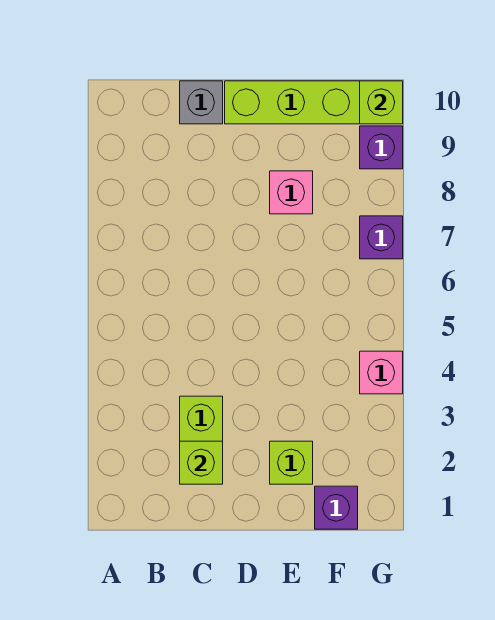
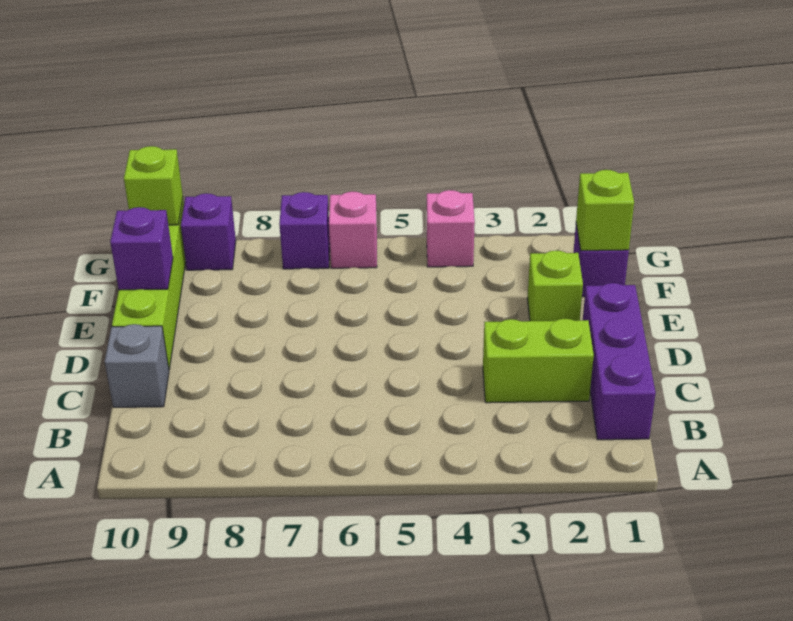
none -> purple 1x3 brick [583,283,656,440]
lime 1x1 brick [180,441,223,484] -> lime 1x1 brick moved to [576,170,634,251]
pink 1x1 brick [270,171,313,214] -> pink 1x1 brick moved to [329,191,377,268]
none -> purple 1x1 brick [110,207,173,290]

